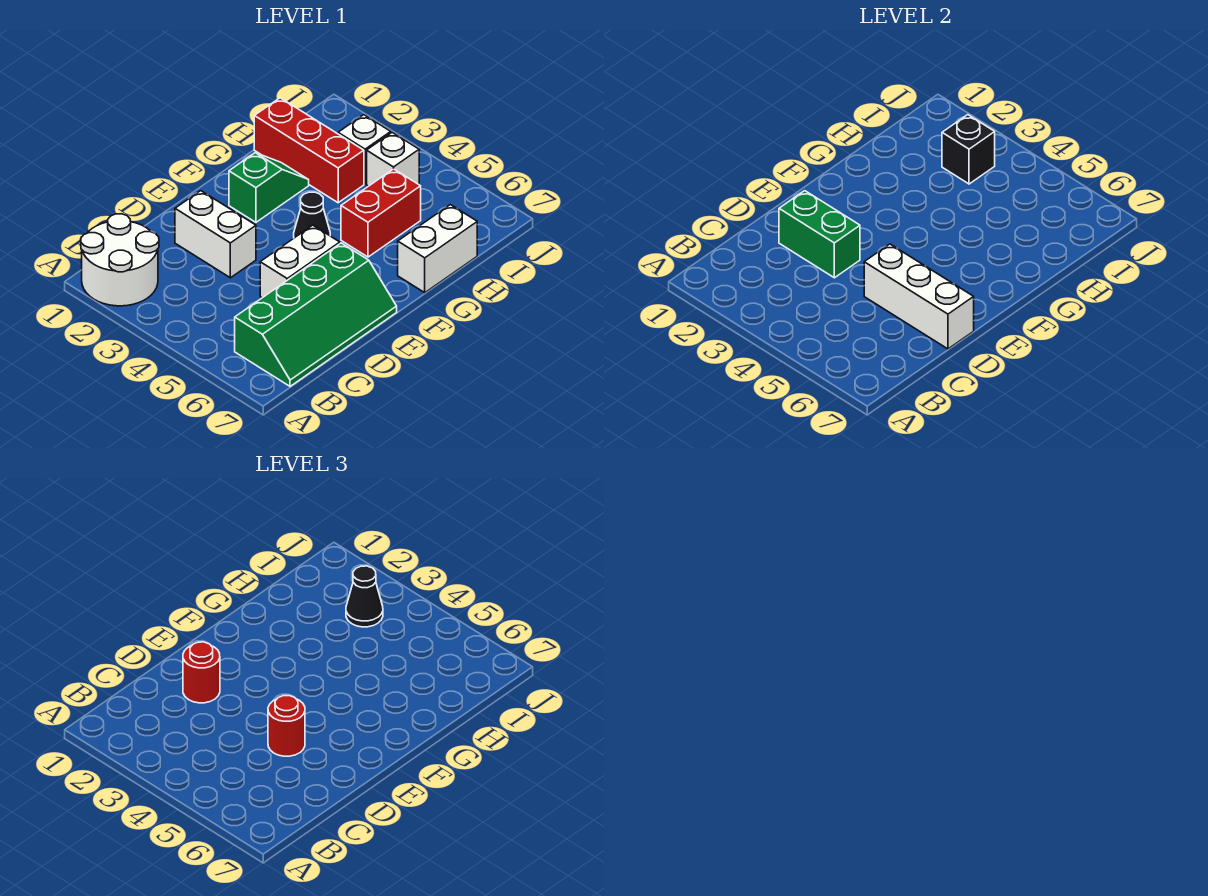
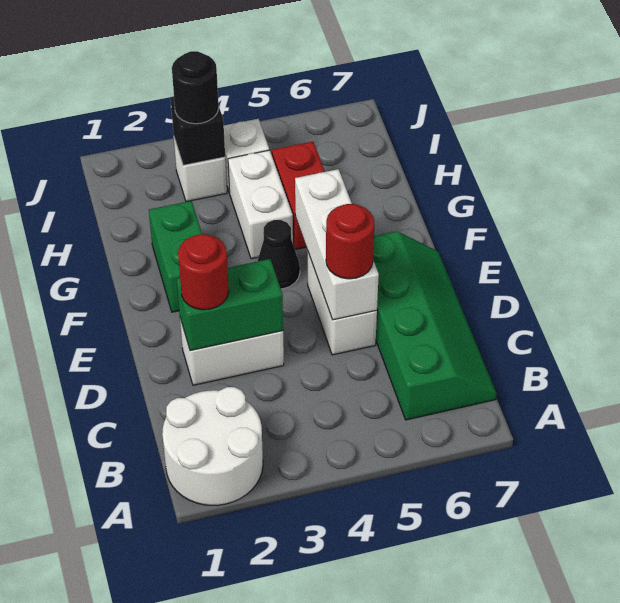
white 1x3 brick [864,244,974,349] -> white 1x3 brick turned to [295,169,379,320]
green 1x2 slope [229,153,309,222] -> green 1x2 brick [149,201,202,312]
white 1x2 brick [398,205,477,293] -> white 1x2 brick moved to [228,150,293,259]
red 1x3 brick [254,98,364,203] -> none
black 1x1 cone [346,566,383,627] -> black 1x1 round brick [172,51,219,124]

